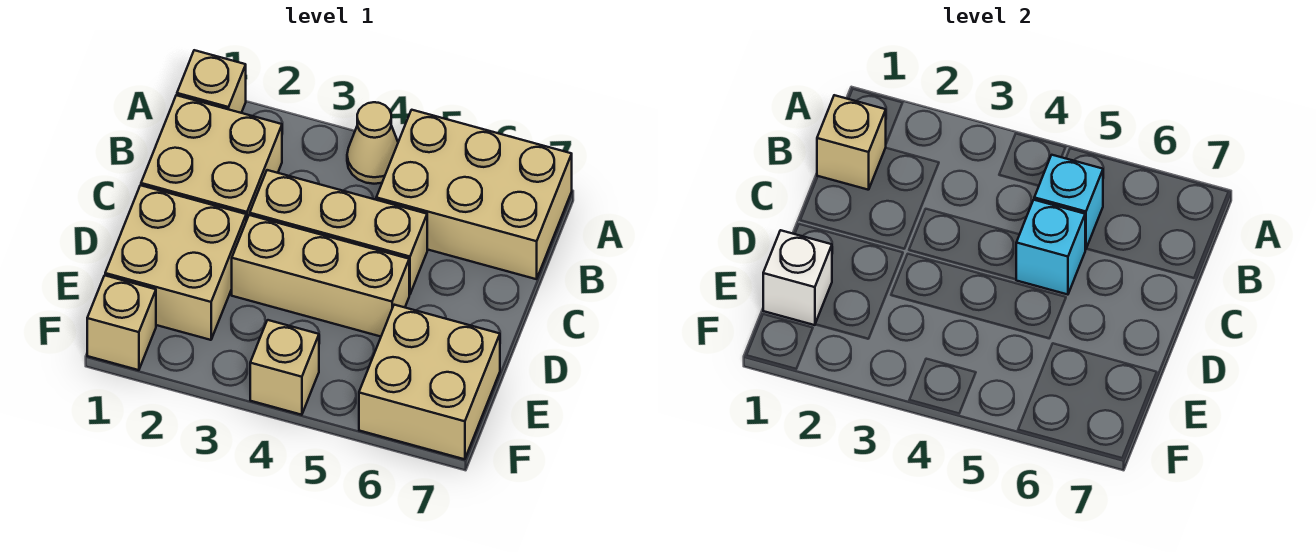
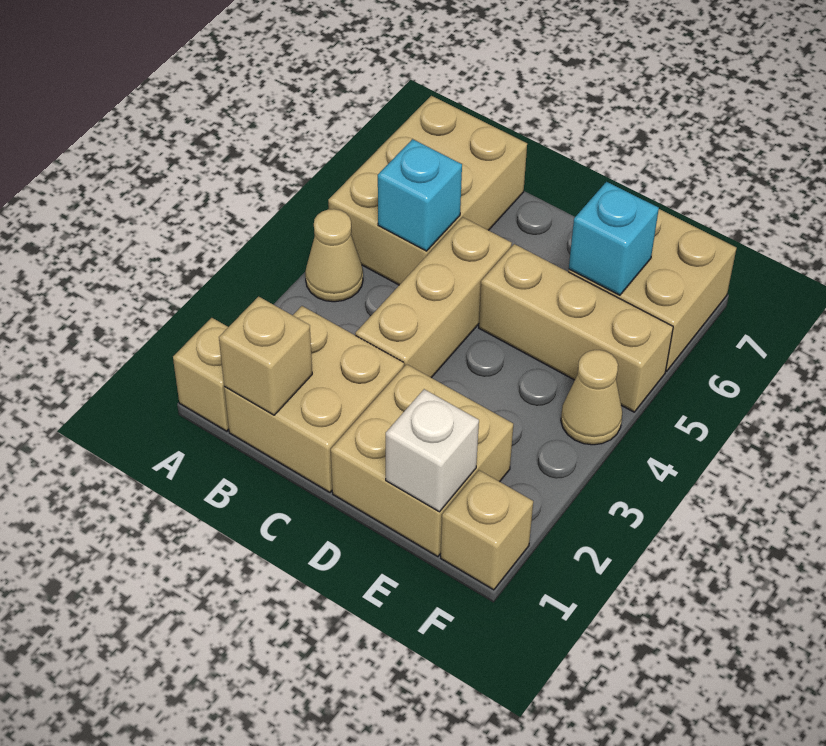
cyan 1x1 brick [1016,200,1085,295] -> cyan 1x1 brick moved to [569,182,659,295]
tan 1x3 brick [232,215,409,337] -> tan 1x3 brick turned to [479,244,673,412]
tan 1x1 brick [250,320,319,415] -> tan 1x1 cone [561,350,622,445]

